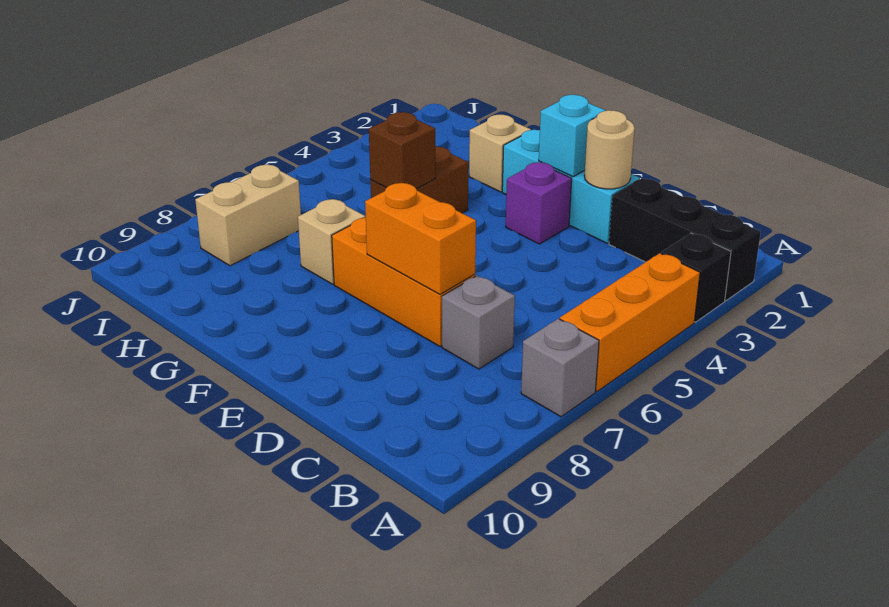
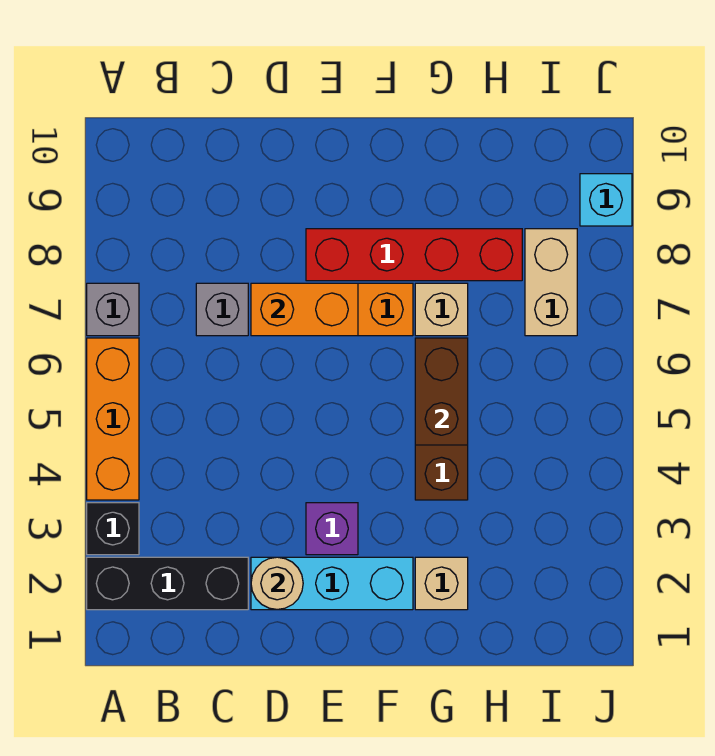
cyan 1x1 brick [539,95,605,177] -> cyan 1x1 brick moved to [580,174,632,226]
none -> red 1x4 brick [306,229,522,281]
brown 1x1 brick [369,112,435,189] -> brown 1x2 brick [415,338,468,445]

